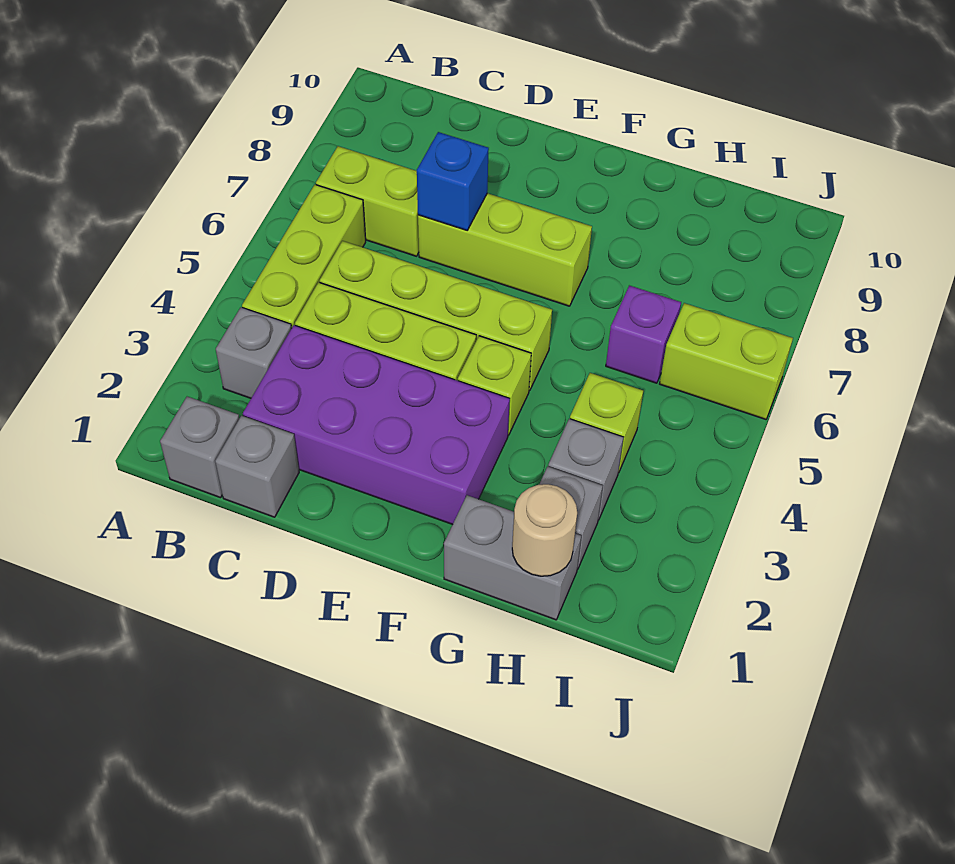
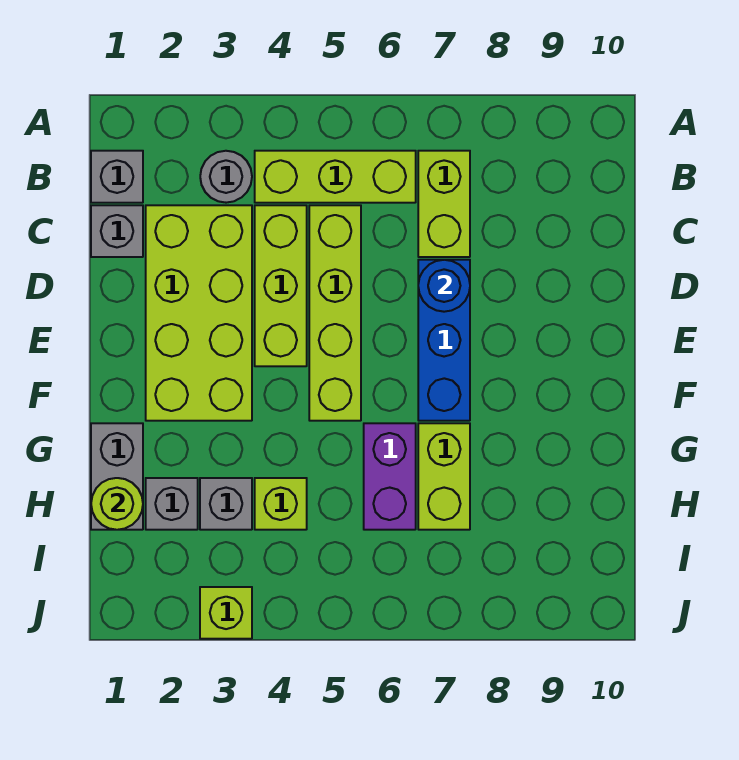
grey 1x1 brick [216,307,292,398] -> grey 1x1 round brick [200,151,252,203]
purple 2x4 brick [243,325,510,525] -> lime 2x4 brick [146,205,252,421]
lime 1x3 brick [418,193,592,306] -> blue 1x3 brick [418,260,470,421]
blue 1x1 brick [417,132,489,230] -> blue 1x1 round brick [418,260,470,312]
lime 1x1 brick [458,336,531,435] -> lime 1x1 brick moved to [200,587,252,639]
tan 1x1 round brick [512,484,577,576] -> lime 1x1 round brick [91,478,143,530]
purple 1x1 brick [606,285,681,383] -> purple 1x2 brick [364,423,416,530]
lime 1x2 brick [660,303,793,419] -> lime 1x2 brick moved to [418,423,470,530]

